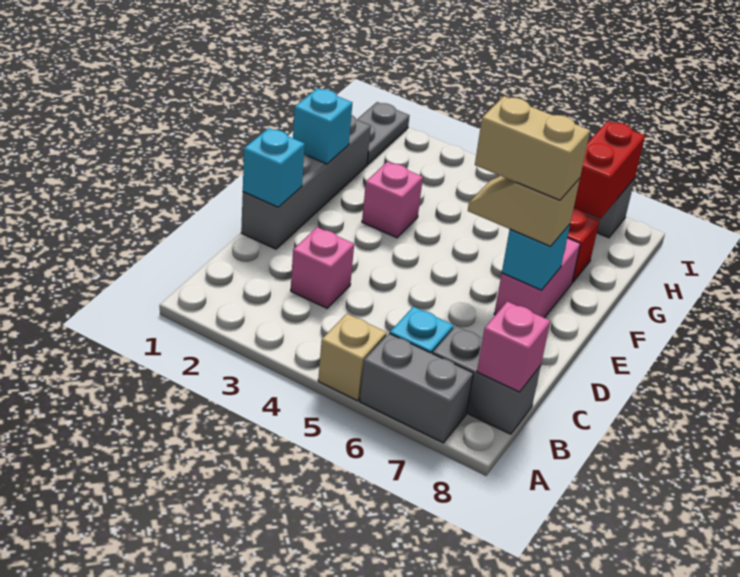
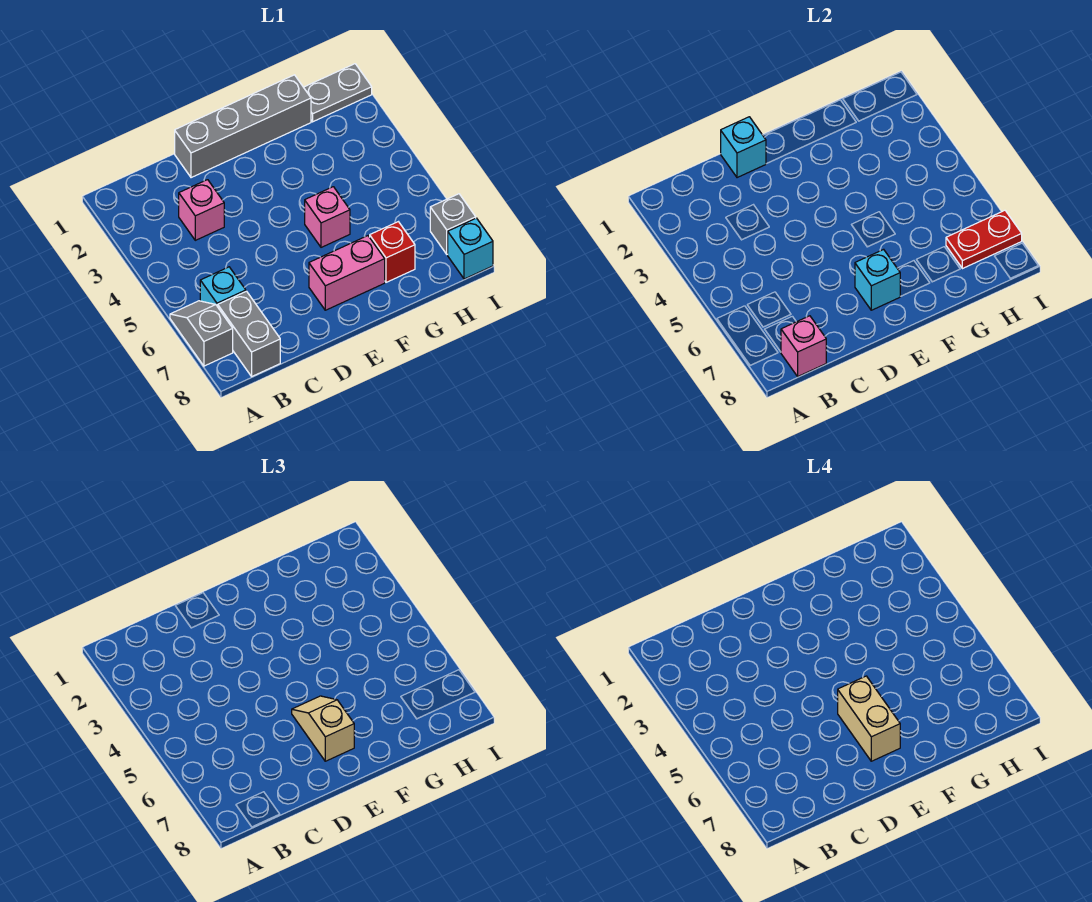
tan 1x1 brick [318,314,387,401] -> none
grey 1x2 brick [360,333,473,443] -> grey 1x2 slope [170,301,233,366]
cyan 1x1 brick [293,88,352,164] -> cyan 1x1 brick moved to [448,218,493,279]
pink 1x1 brick [362,162,423,238] -> pink 1x1 brick moved to [305,187,350,247]
red 1x2 brick [574,121,645,219] -> red 1x2 plate [946,210,1022,269]

